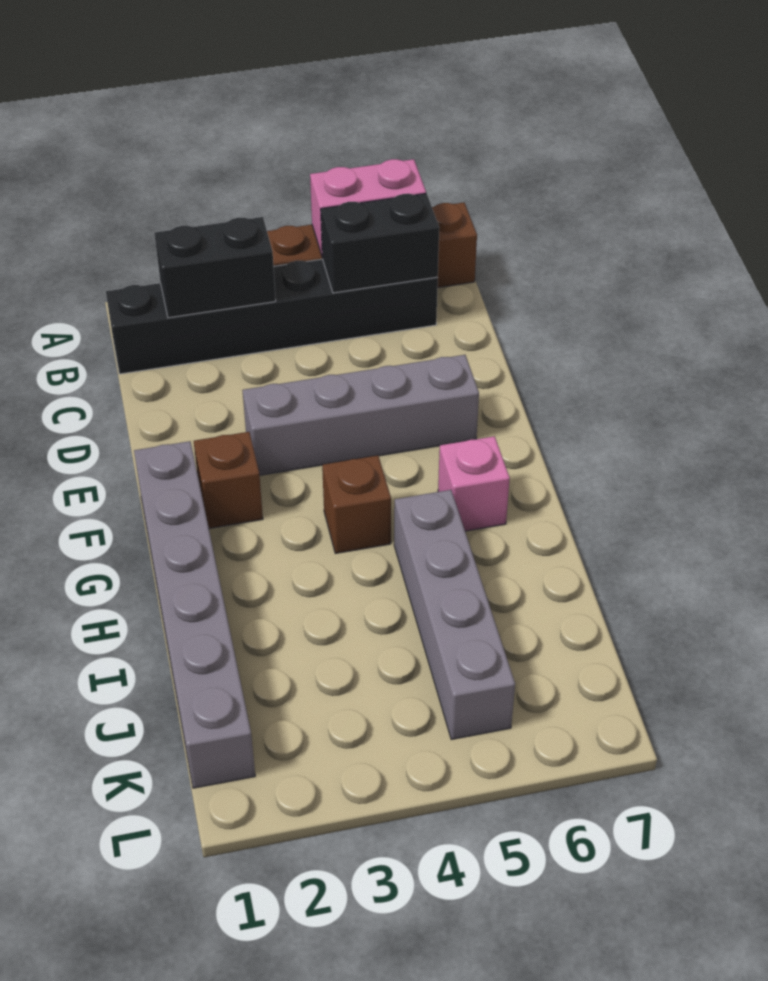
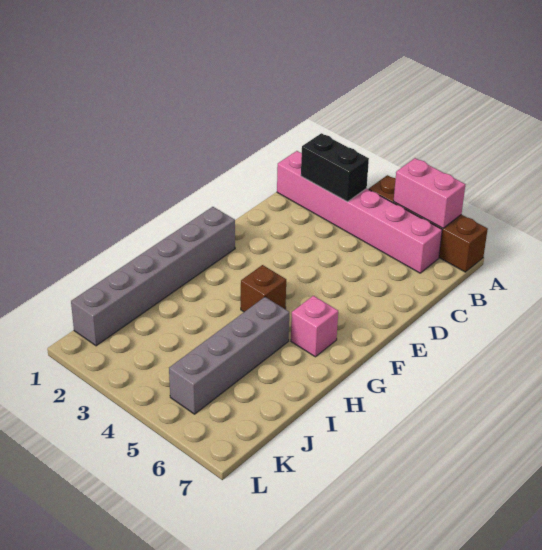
black 1x6 brick [106,259,438,374] -> pink 1x6 brick [277,151,442,273]
black 1x2 brick [321,193,439,293] -> none
grey 1x4 brick [243,355,479,475] -> none
brown 1x1 brick [194,432,263,528] -> none

